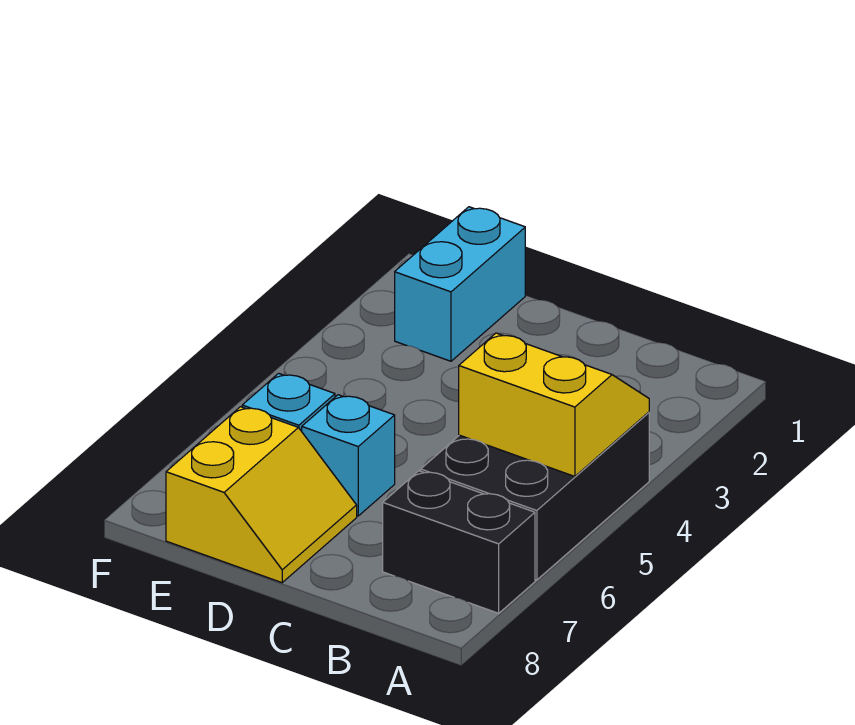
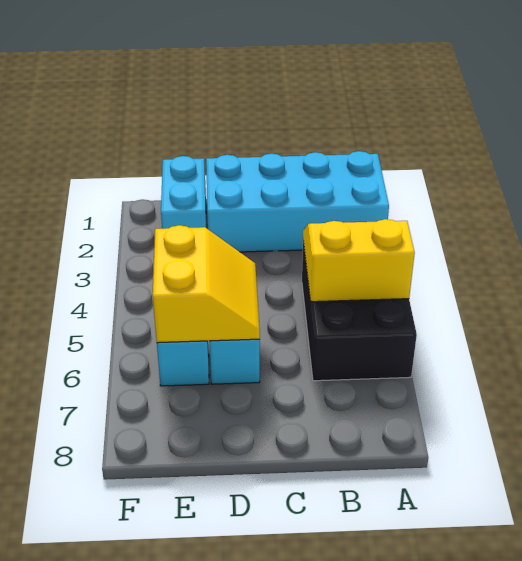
none -> cyan 2x4 brick [206,151,389,252]
black 1x2 brick [383,471,535,613] -> none
yellow 2x2 slope [166,407,357,583] -> yellow 2x2 slope moved to [153,225,260,343]

